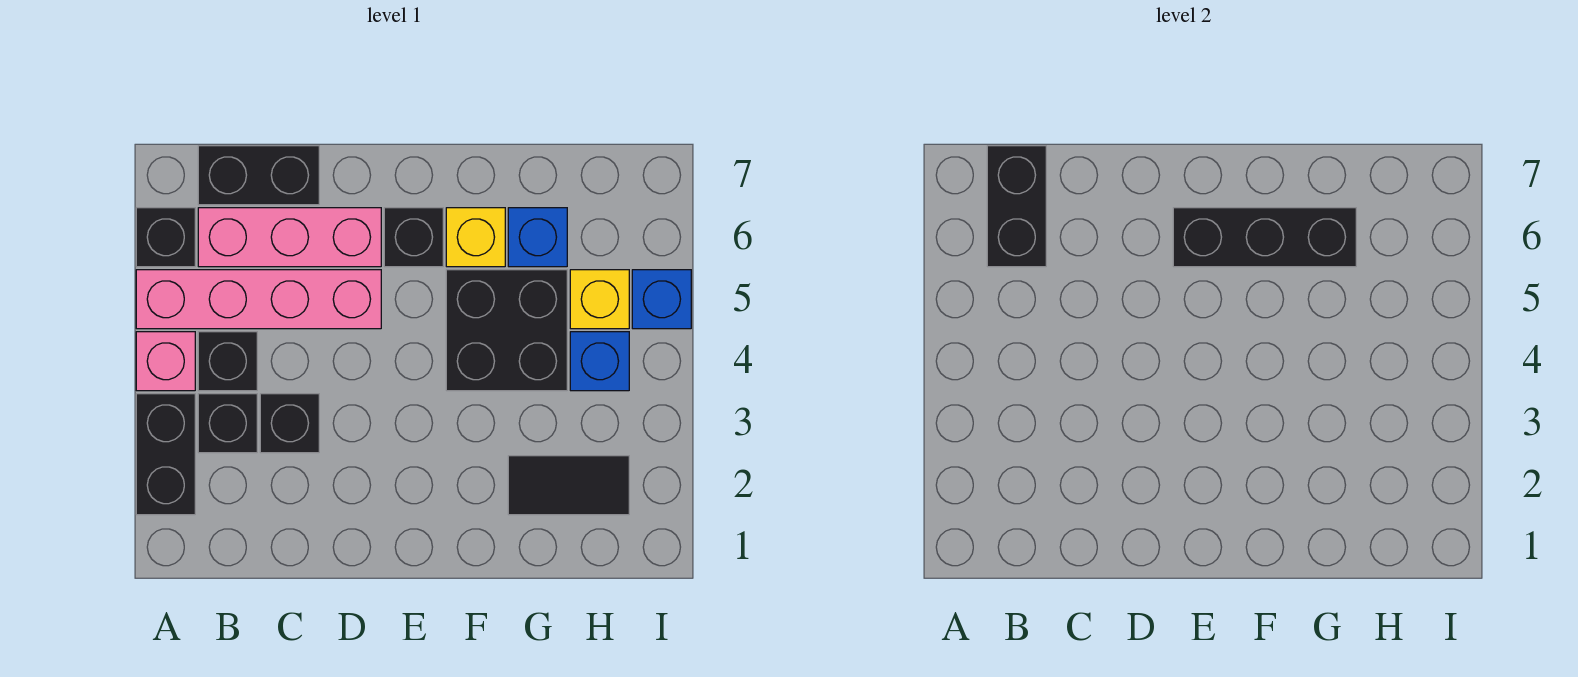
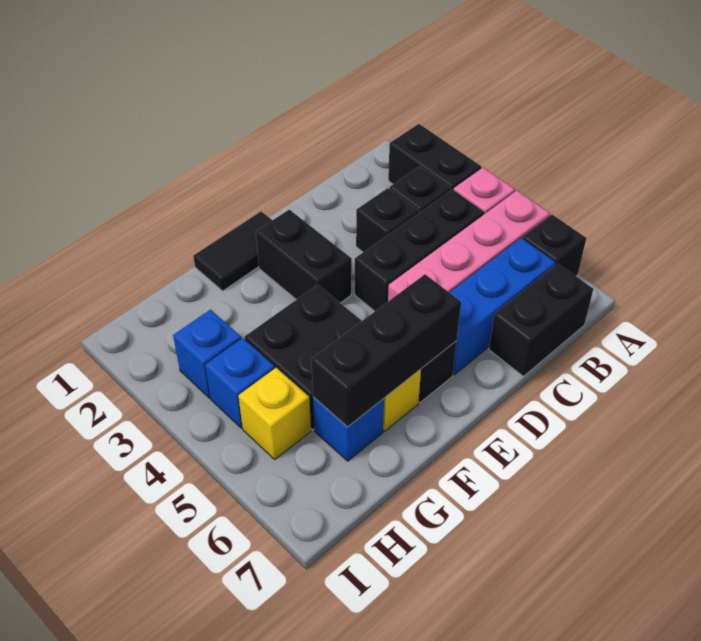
black 1x1 brick [198,332,257,391] -> black 1x3 brick [355,189,484,311]
pink 1x3 brick [198,208,381,267] -> blue 1x3 brick [450,238,556,375]
black 1x2 brick [987,146,1046,267] -> black 1x2 brick moved to [256,210,352,303]
black 1x2 tile [508,456,629,515] -> black 1x2 tile moved to [193,211,272,291]
blue 1x1 brick [632,270,691,329] -> blue 1x1 brick moved to [173,310,241,398]

